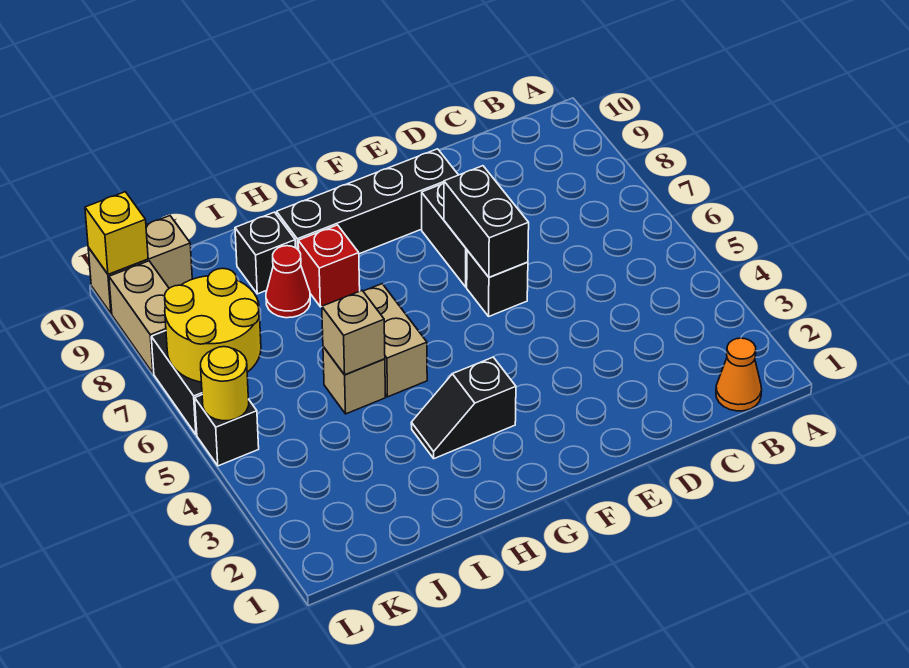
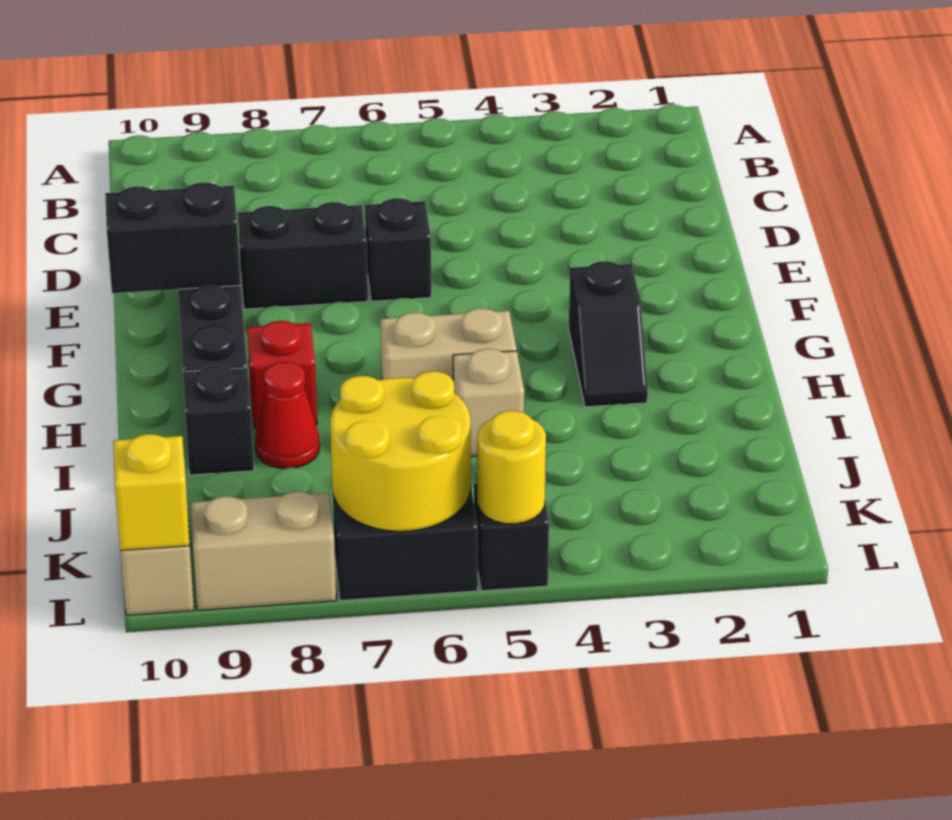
orange 1x1 cone [716,338,762,411] -> none
black 1x2 brick [444,166,529,277] -> black 1x2 brick moved to [105,183,241,293]
tan 1x1 brick [322,291,385,375] -> none

